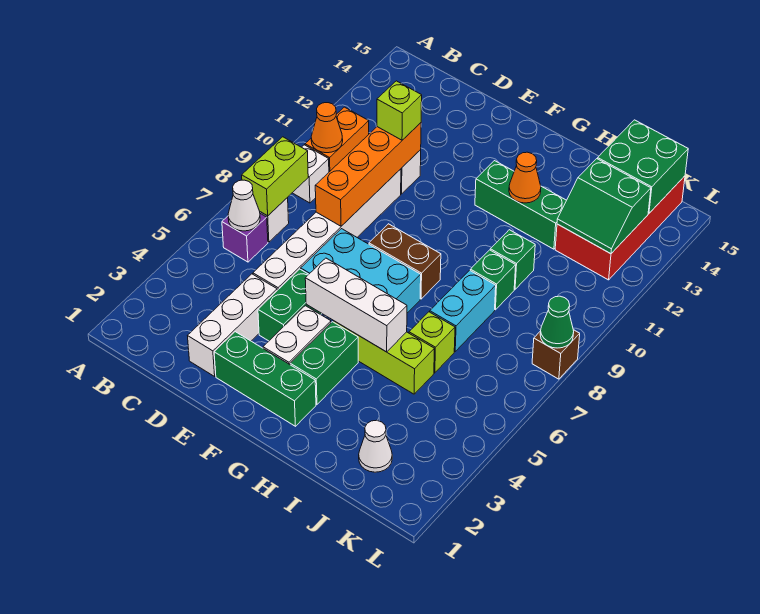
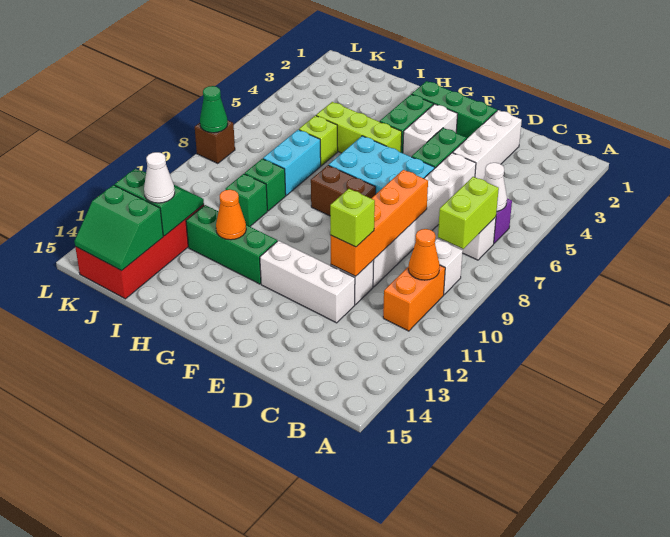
white 1x3 brick [305,258,407,352] -> white 1x3 brick moved to [260,241,355,323]
white 1x1 cone [359,420,392,472] -> white 1x1 cone moved to [144,152,175,203]
green 2x2 brick [597,120,688,213] -> green 2x2 slope [74,185,163,271]

